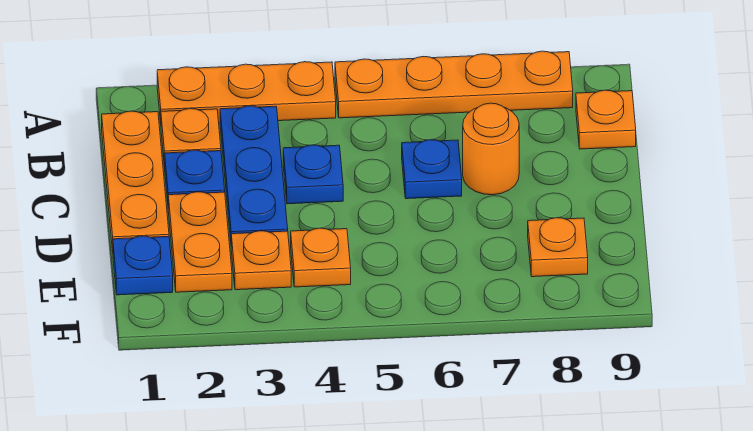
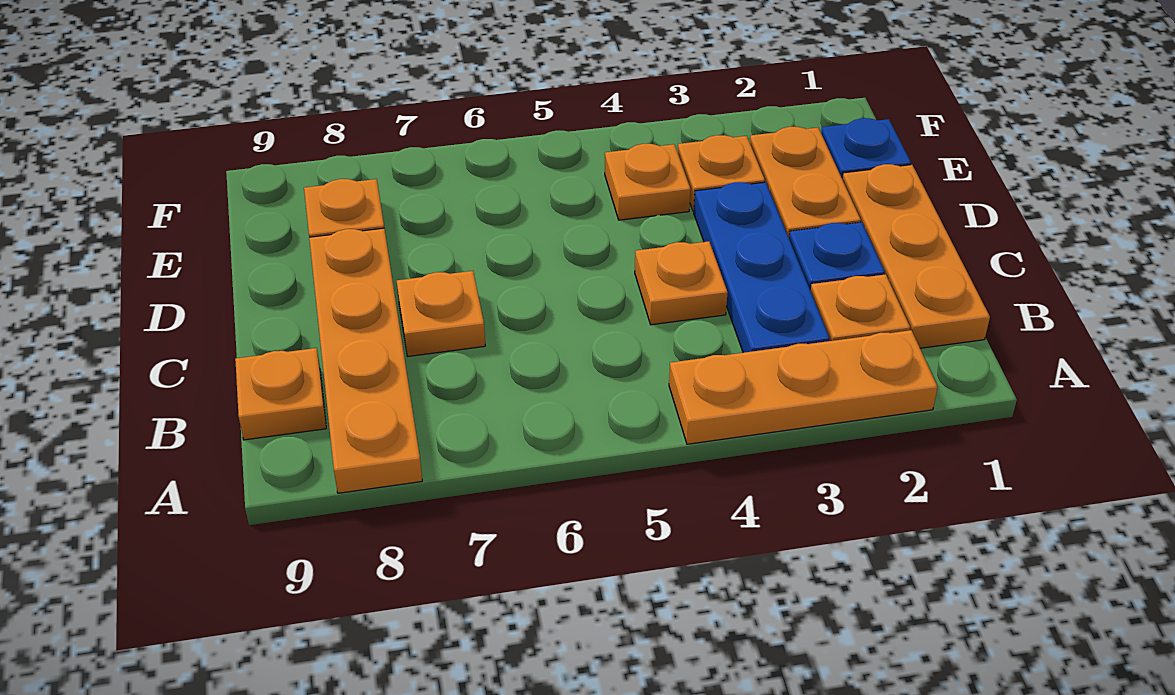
orange 1x4 plate [335,51,573,118] -> orange 1x4 plate turned to [309,228,422,493]
blue 1x1 plate [283,145,343,204] -> orange 1x1 plate [635,241,728,325]
blue 1x1 plate [402,140,462,199] -> none
orange 1x1 round brick [463,103,519,195] -> orange 1x1 plate [397,271,485,356]

